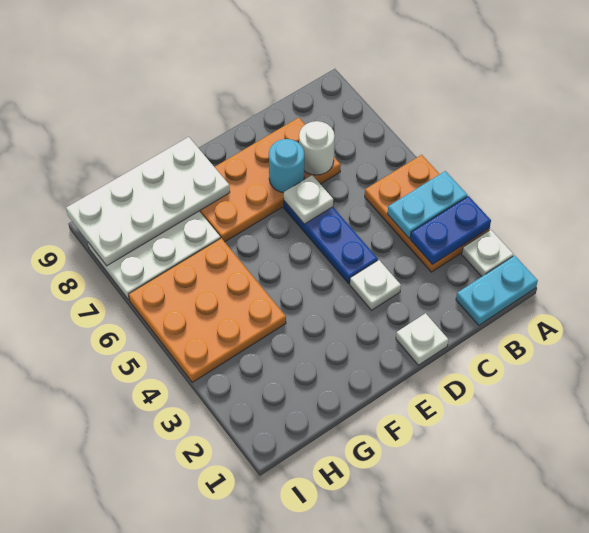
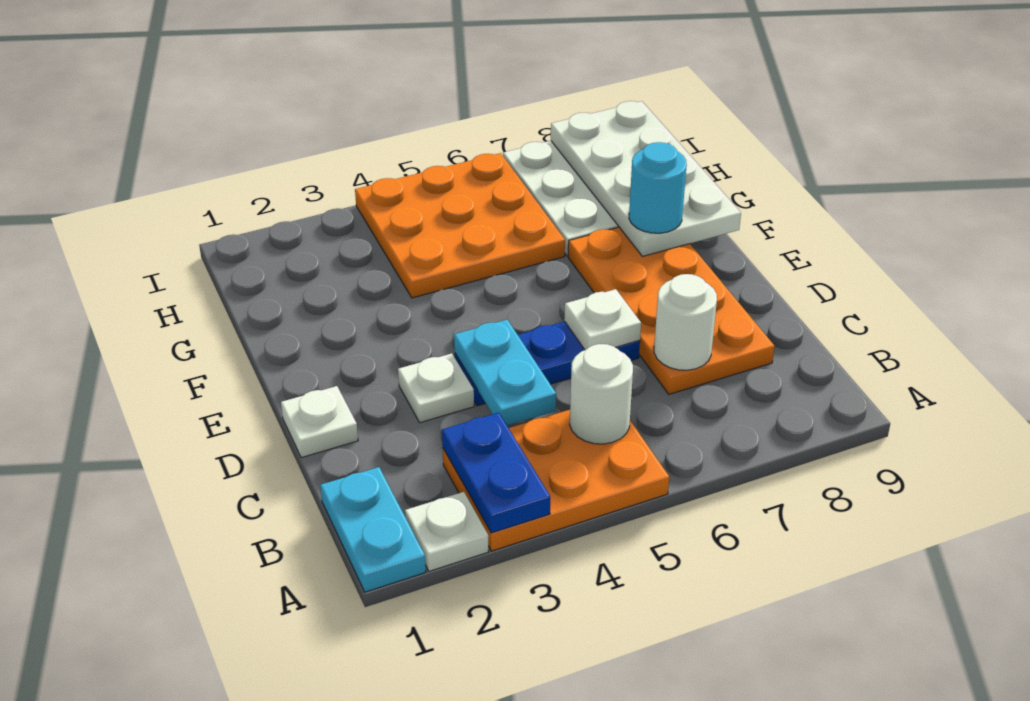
cyan 1x2 plate [388,171,467,238] -> cyan 1x2 plate moved to [454,320,556,426]
none -> white 1x1 round brick [570,344,633,444]
cyan 1x1 round brick [269,139,304,193] -> cyan 1x1 round brick moved to [629,142,687,233]

